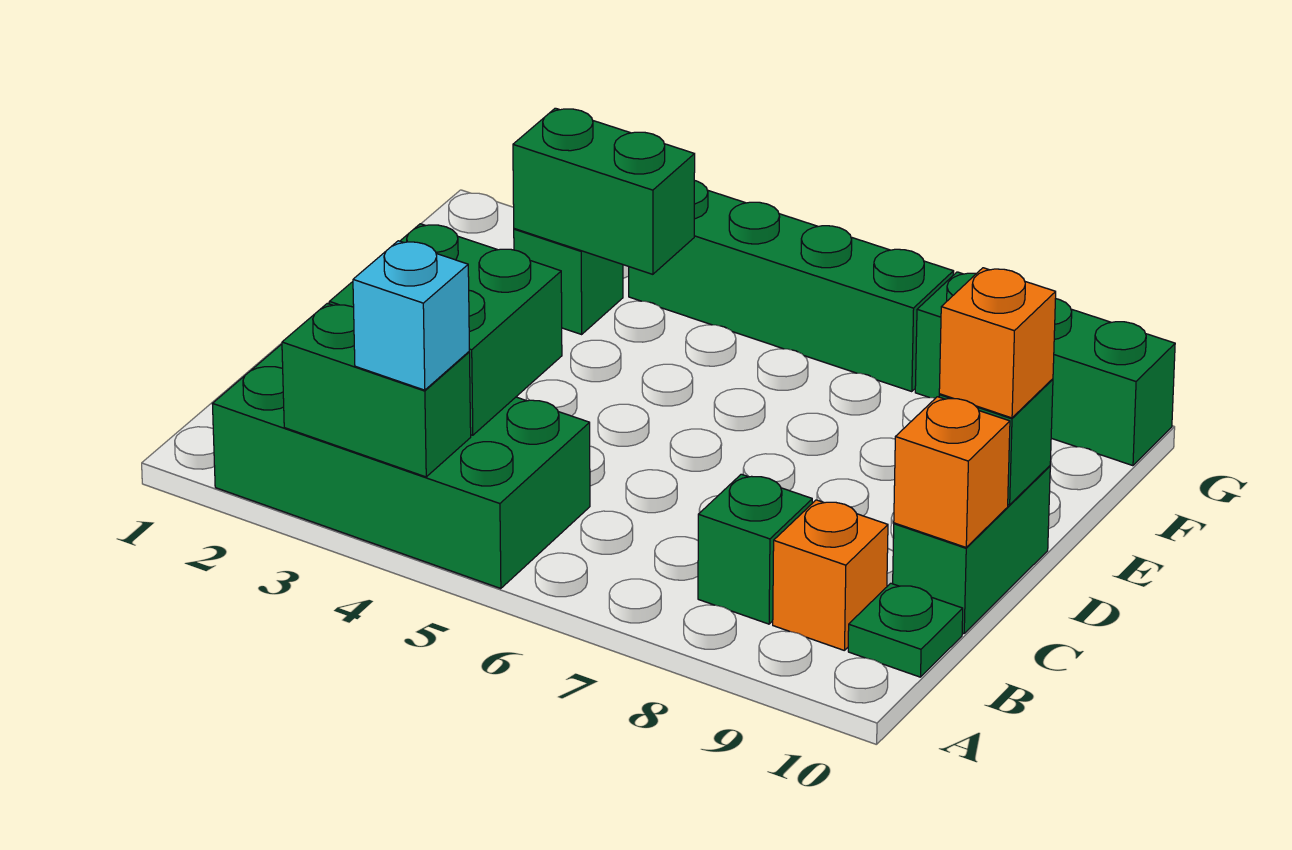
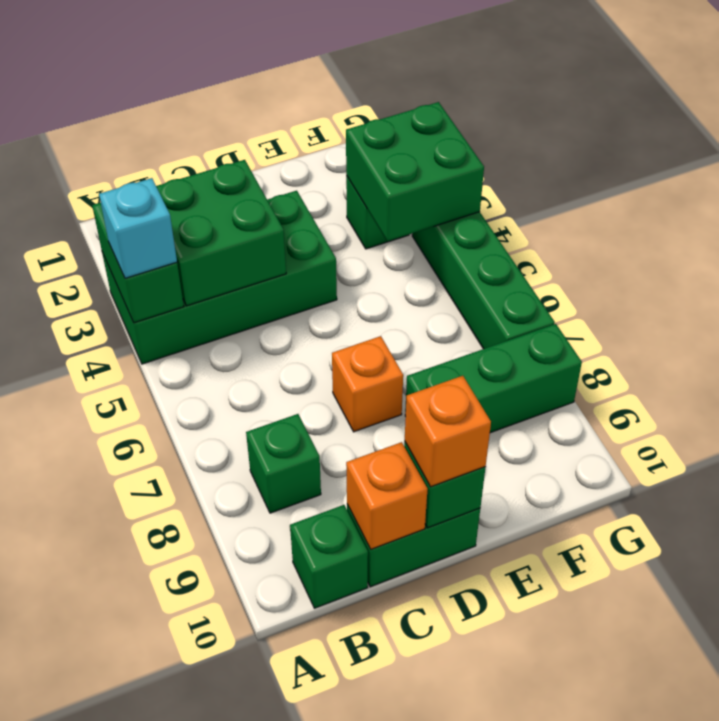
green 2x4 brick [212,344,590,589] -> green 2x4 brick turned to [102,191,337,364]
orange 1x1 brick [773,500,888,651] -> orange 1x1 brick moved to [332,336,403,432]
green 1x1 plate [848,583,963,677] -> green 1x1 brick [290,505,368,608]
green 1x2 brick [513,108,695,274] -> green 2x2 brick [346,102,484,241]
green 1x3 brick [915,272,1175,466] -> green 1x3 brick turned to [405,324,582,433]

